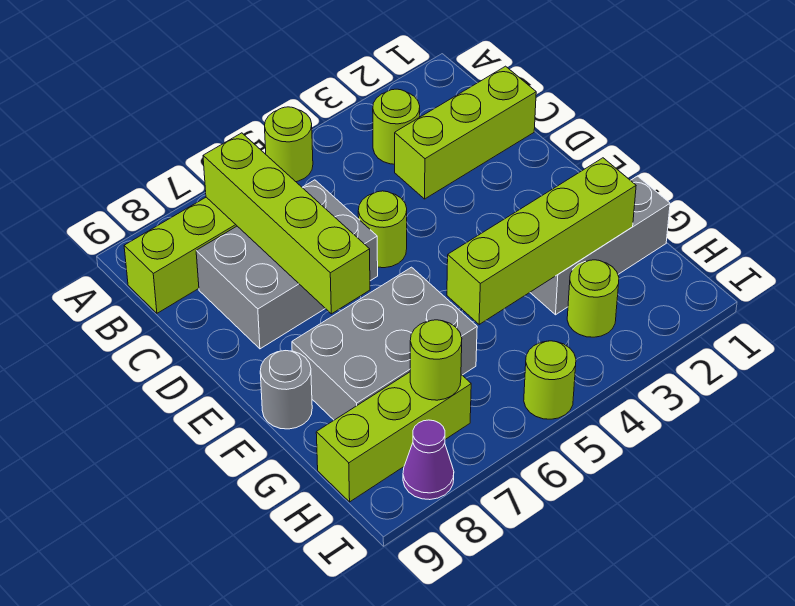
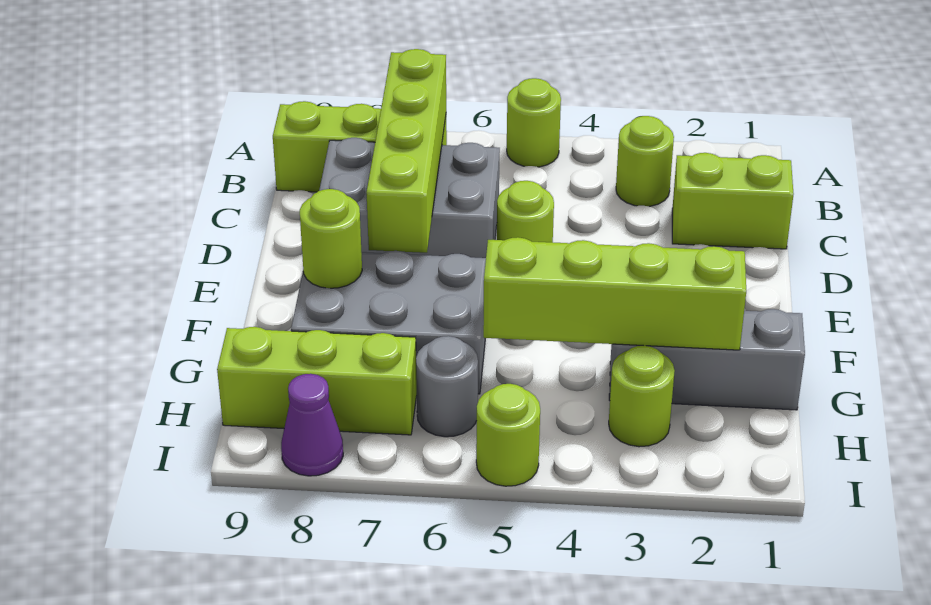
lime 1x3 brick [395,66,536,199] -> lime 1x2 brick [672,153,794,249]
grey 1x1 round brick [260,351,312,429] -> grey 1x1 round brick moved to [416,336,478,437]
lime 1x1 round brick [410,320,462,400] -> lime 1x1 round brick moved to [300,189,362,288]

